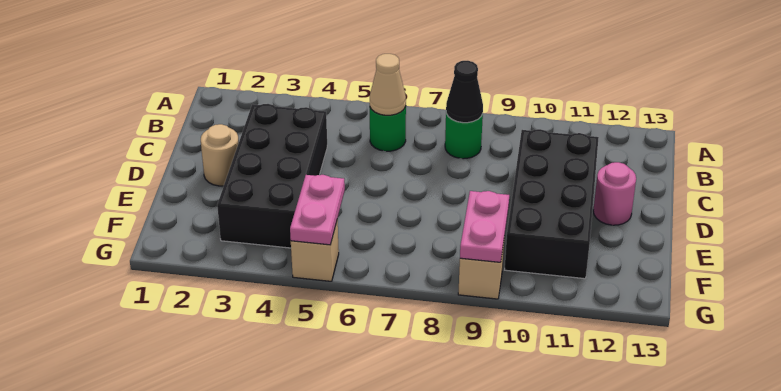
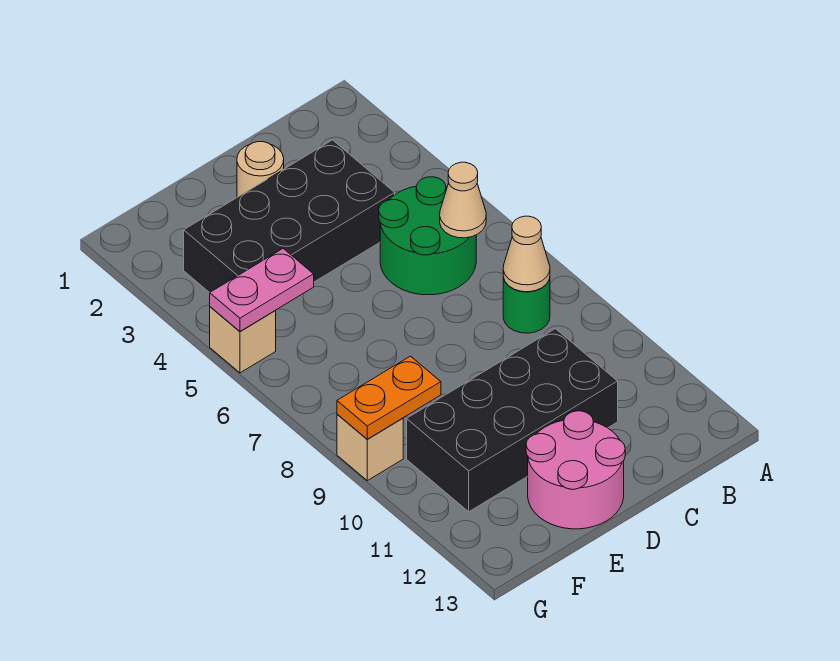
green 1x1 round brick [370,107,406,151] -> green 2x2 round brick [379,177,476,295]
black 1x1 cone [446,61,483,123] -> tan 1x1 cone [503,216,550,292]
pink 1x1 round brick [593,162,636,225] -> pink 2x2 round brick [526,411,625,529]
pink 1x2 plate [460,191,509,262] -> orange 1x2 plate [337,356,441,439]

